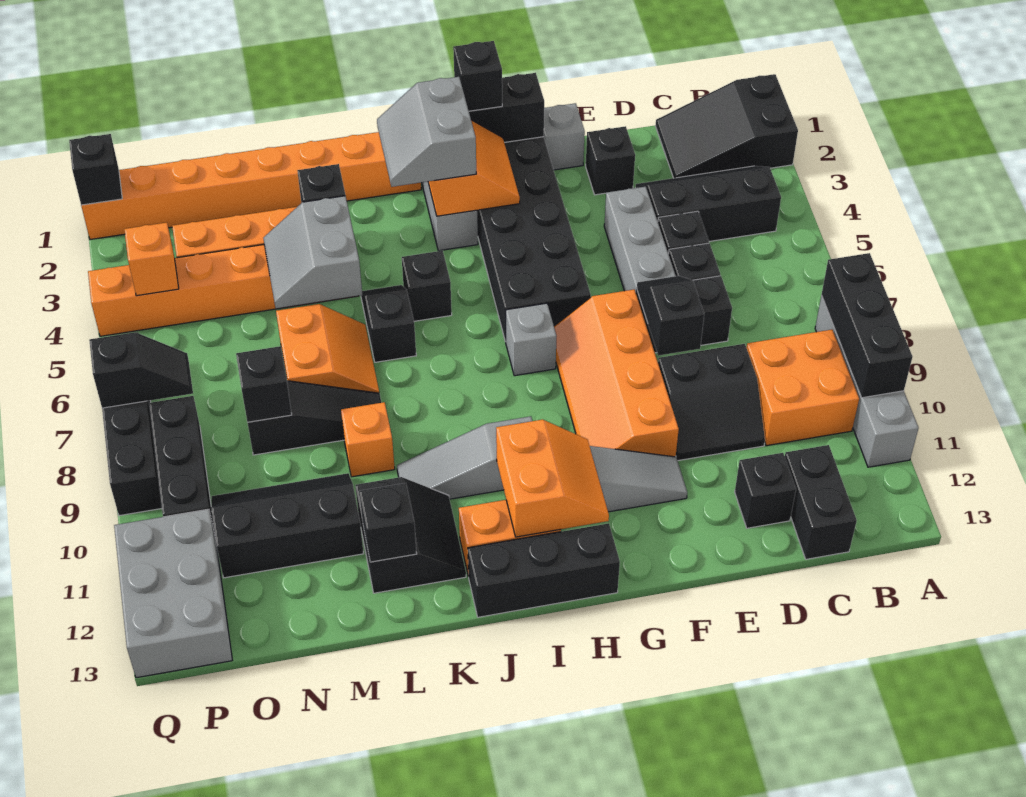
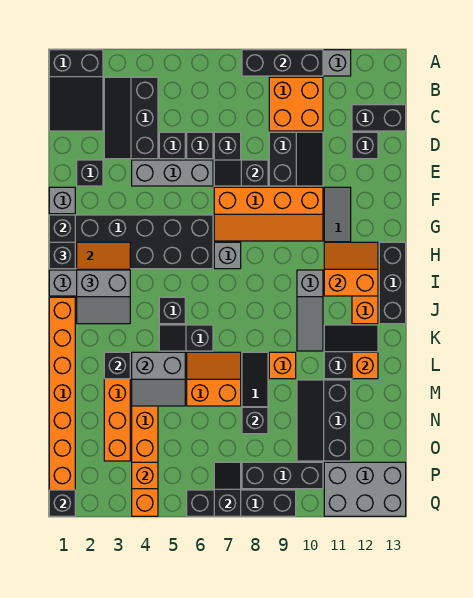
black 1x1 brick [359,483,417,562] -> orange 1x1 brick [352,352,378,379]

